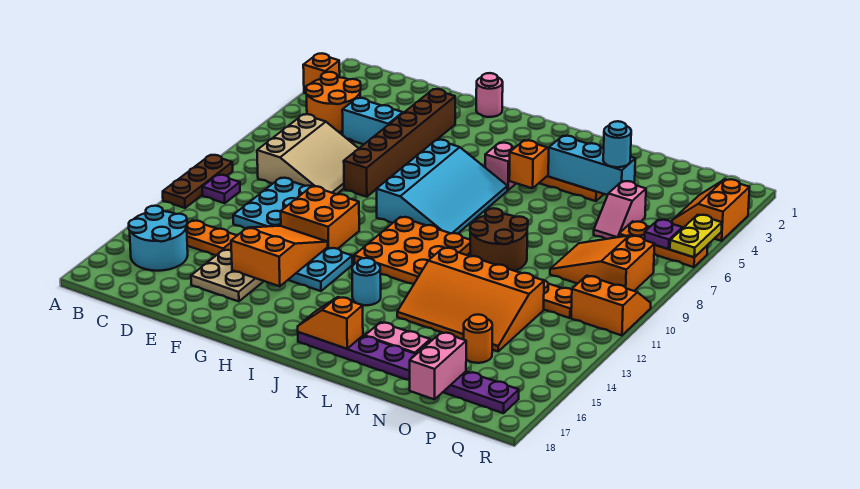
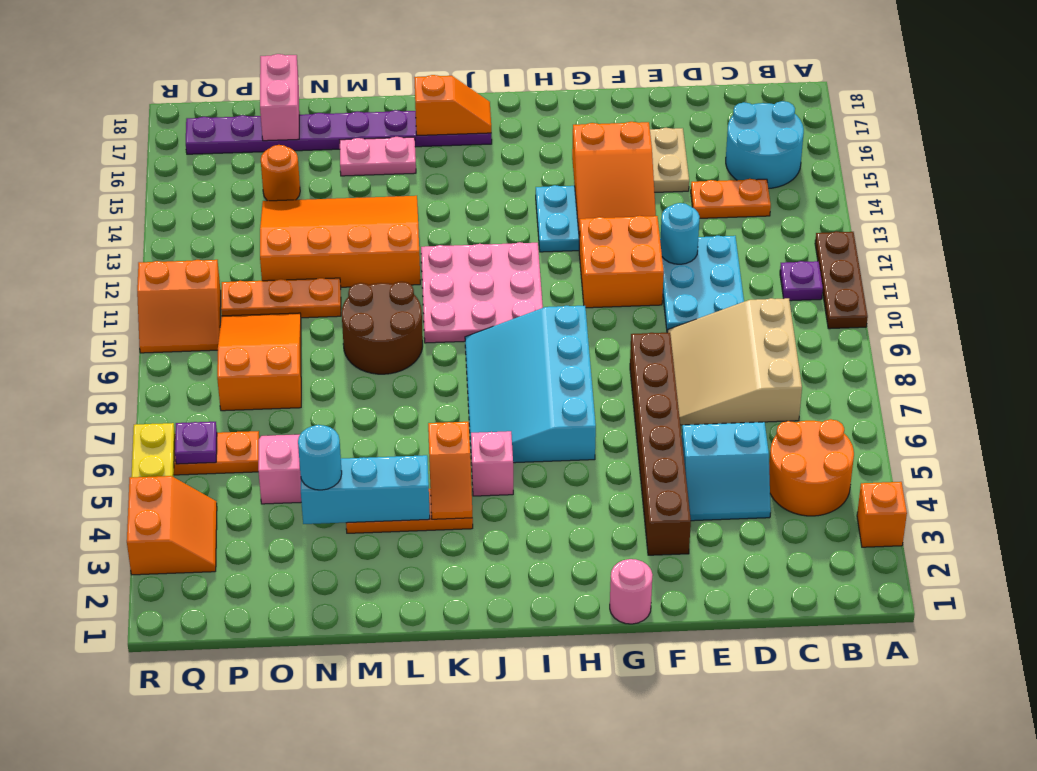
orange 3x3 plate [354,217,470,284] -> pink 3x3 plate [421,242,543,343]
cyan 1x1 round brick [352,258,381,305] -> cyan 1x1 round brick moved to [660,203,700,264]
orange 2x3 slope [550,236,655,291] -> orange 2x3 slope turned to [217,313,301,411]

